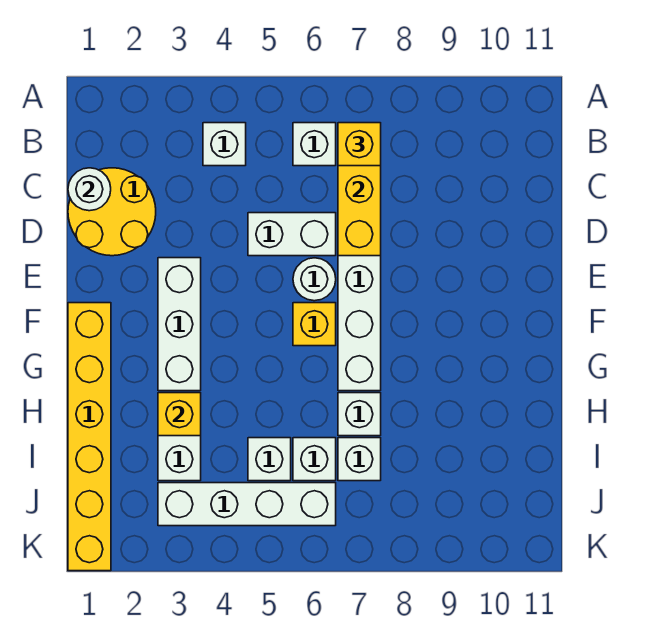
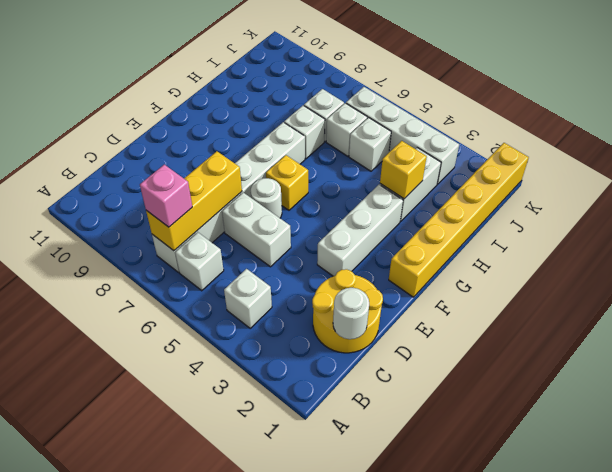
yellow 1x1 brick [338,123,381,166] -> pink 1x1 brick [140,165,192,227]

